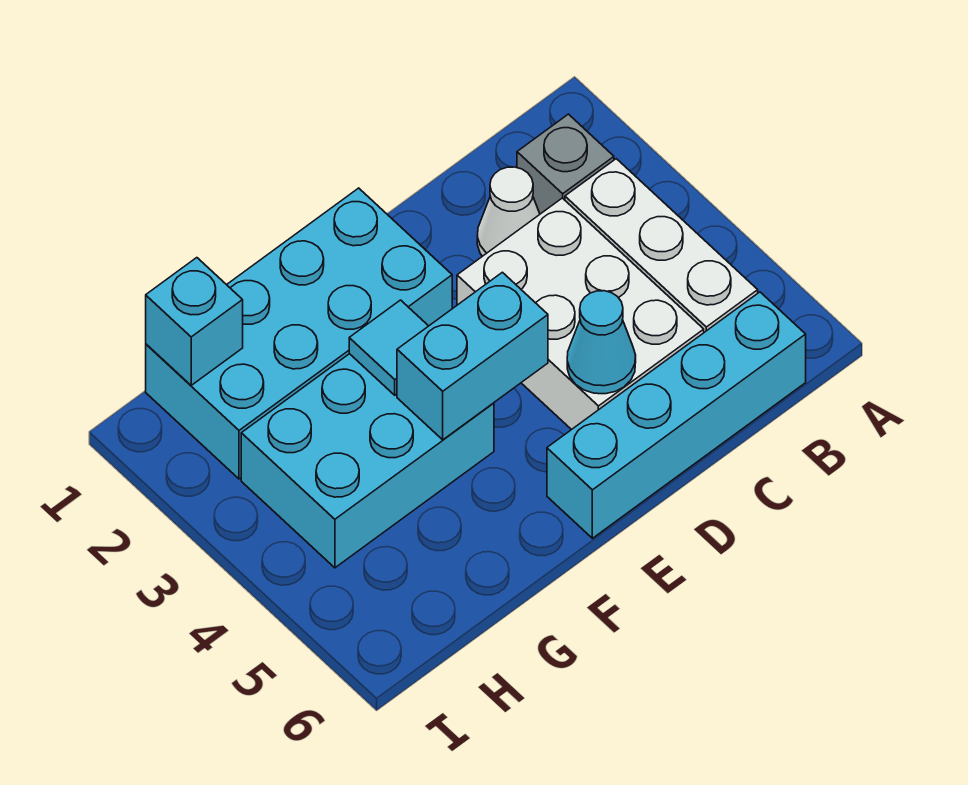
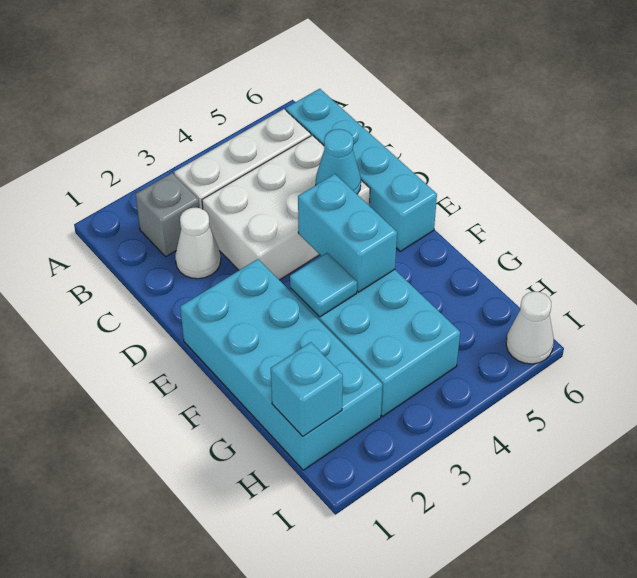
none -> white 1x1 cone [506,291,554,364]

